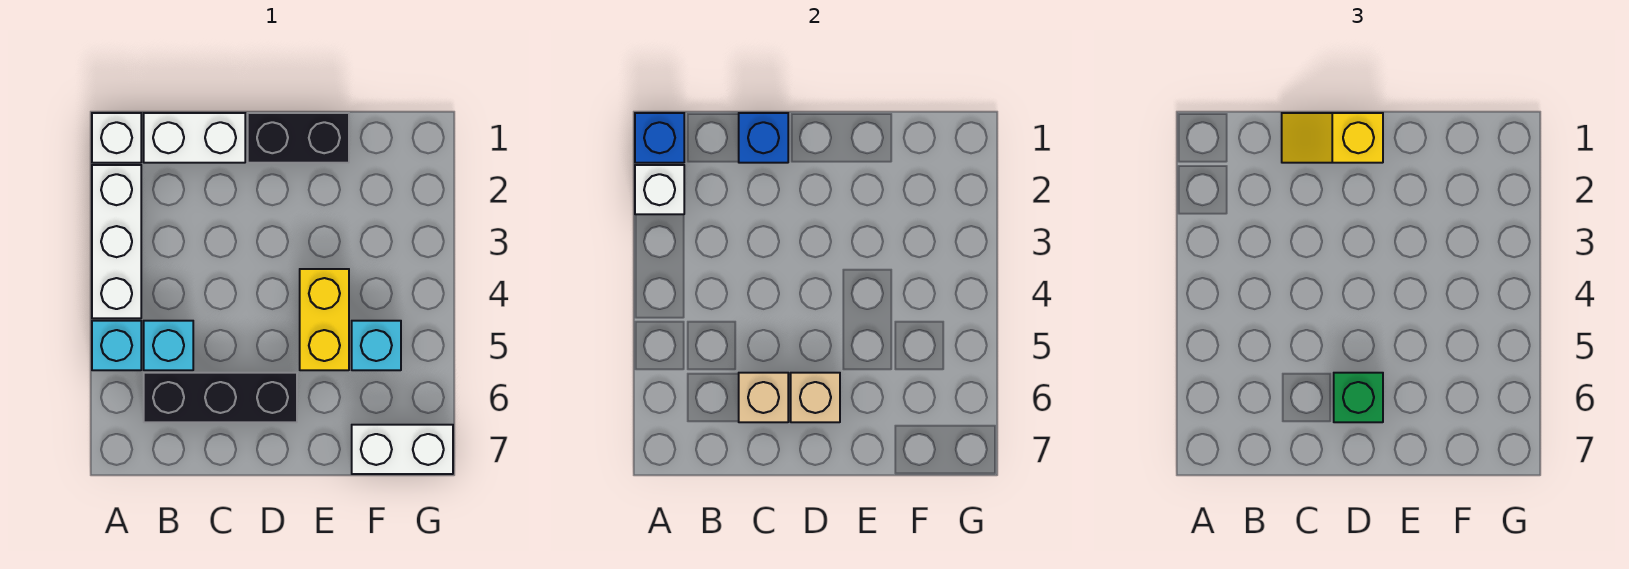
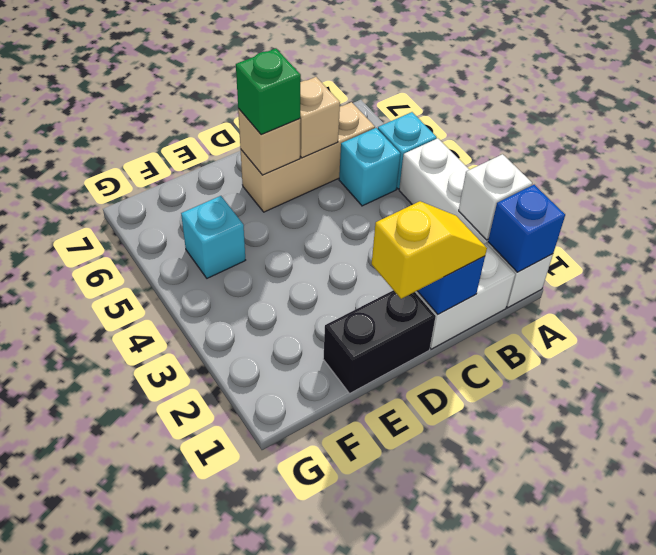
black 1x3 brick [144,373,297,422] -> tan 1x3 brick [241,102,375,212]
yellow 1x2 brick [300,269,349,370] -> none
white 1x2 brick [352,425,453,474] -> none

